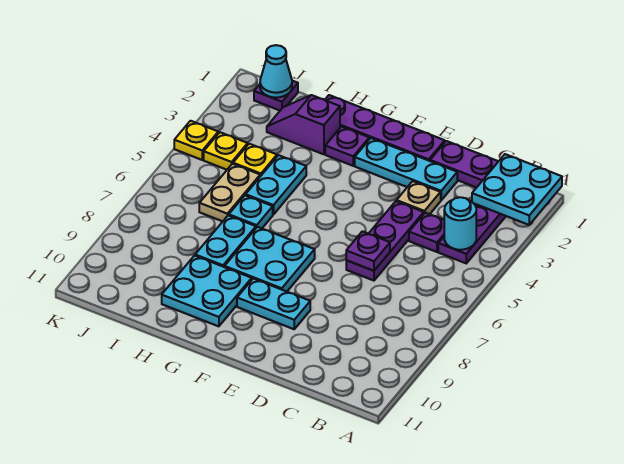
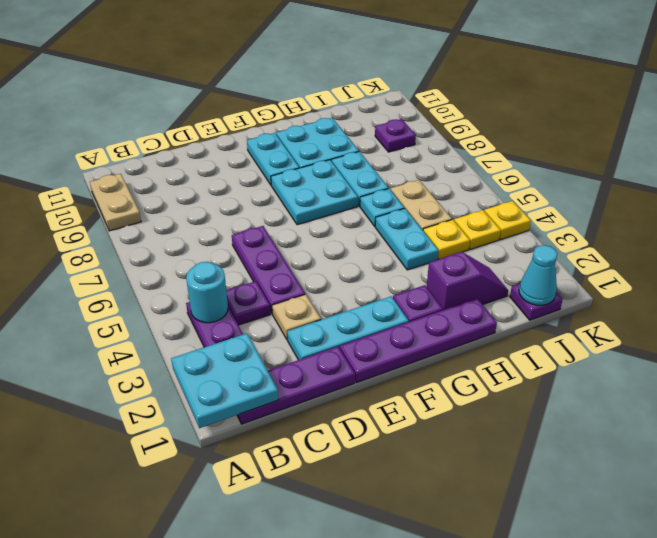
none -> tan 1x2 plate [90,174,141,231]
purple 1x1 plate [346,231,390,271] -> purple 1x1 plate moved to [375,119,416,152]
cyan 1x2 plate [237,279,310,329] -> cyan 1x2 plate turned to [247,133,299,185]

